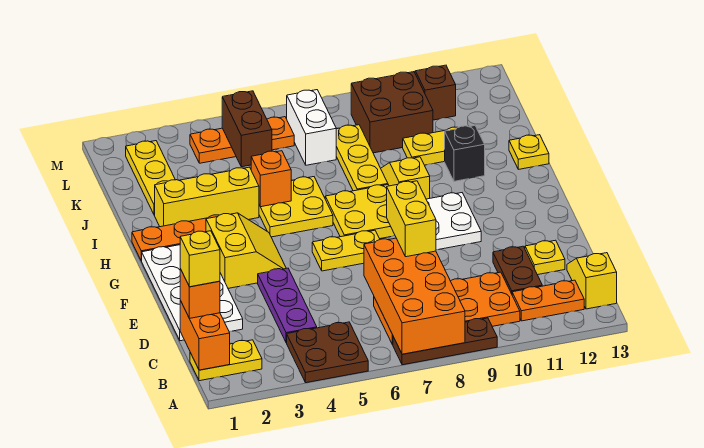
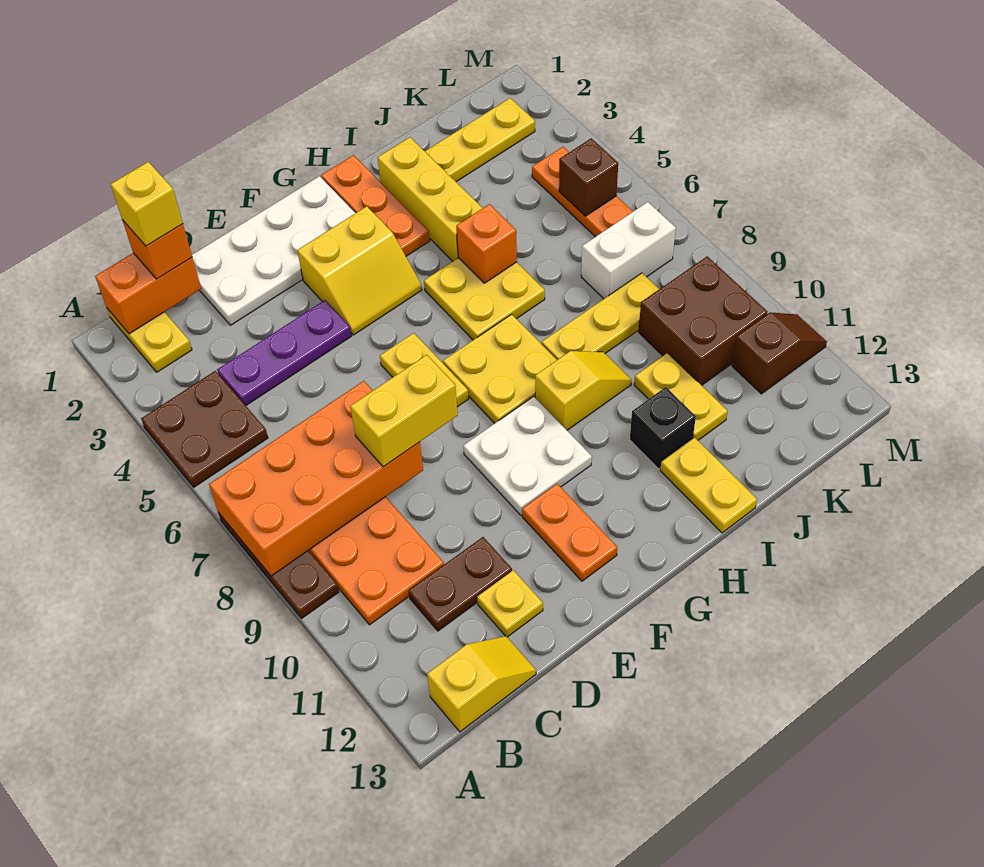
orange 1x2 plate [512,280,584,321] -> orange 1x2 plate moved to [522,484,617,581]
yellow 1x1 plate [509,135,549,169] -> yellow 1x2 plate [660,437,757,533]
brown 1x2 brick [222,91,272,167] -> brown 1x1 brick [559,138,618,216]

